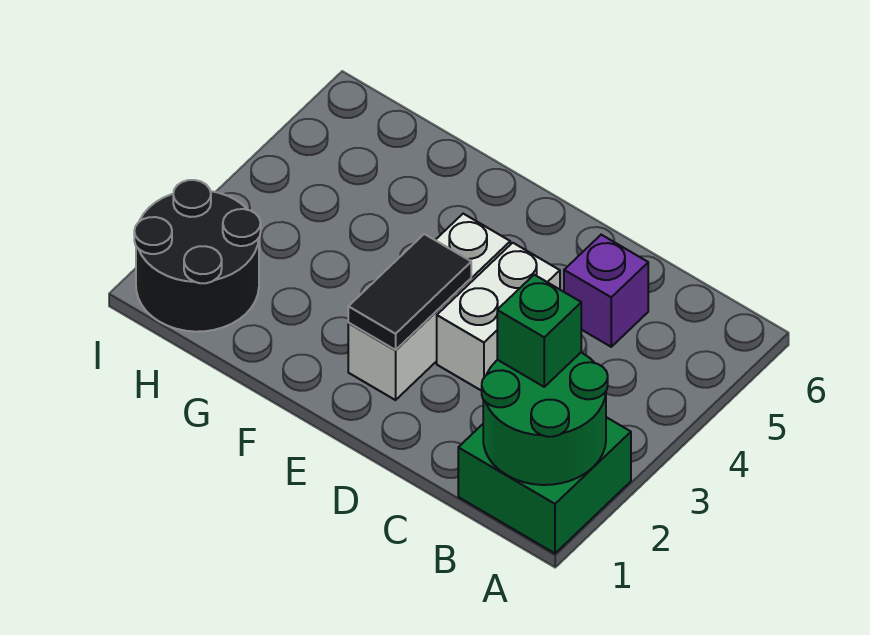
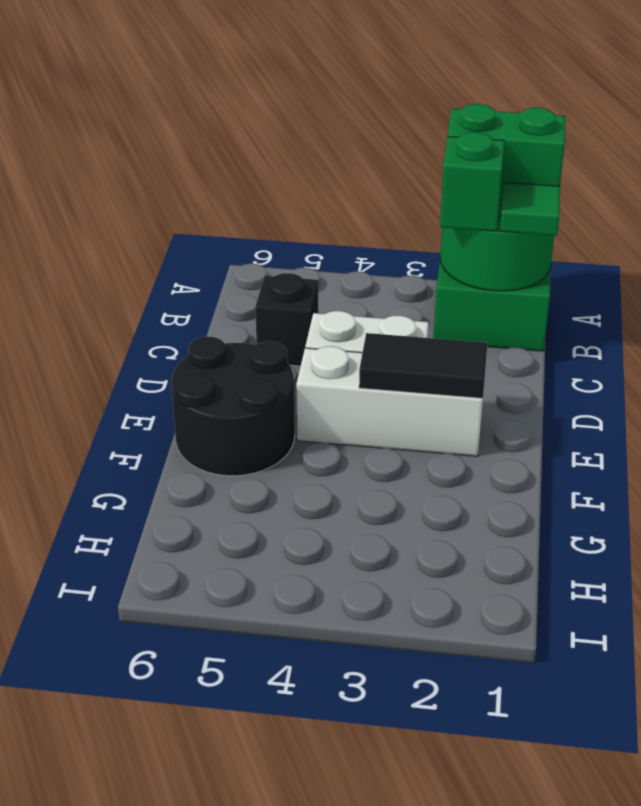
none -> green 1x2 brick [448,104,565,201]
none -> green 1x1 tile [500,182,560,236]
purple 1x1 brick [564,235,648,347] -> black 1x1 brick [255,273,318,366]
black 2x2 round brick [134,180,261,332] -> black 2x2 round brick moved to [171,337,295,476]

